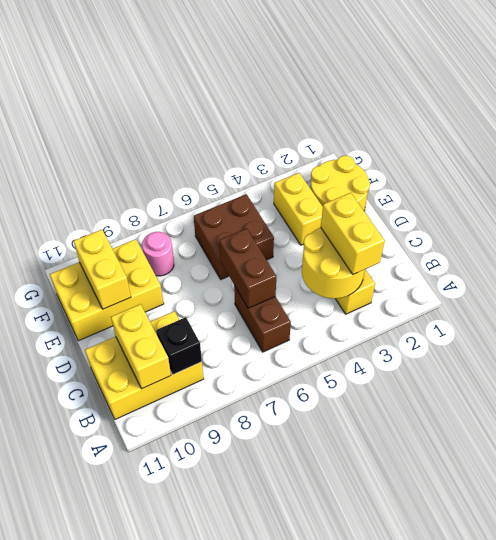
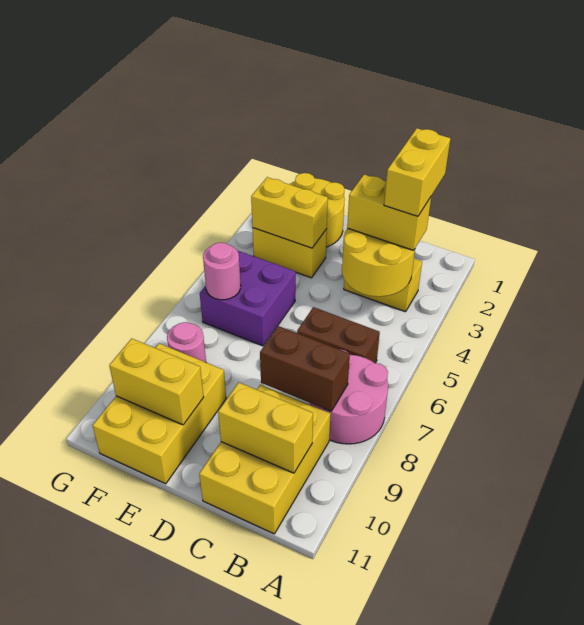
none -> pink 2x2 round brick [310,350,388,444]
none -> yellow 1x2 brick [384,128,450,216]
black 1x1 brick [156,317,202,374] -> none
brown 1x2 brick [219,229,276,308] -> brown 1x2 brick moved to [260,326,350,411]
none -> yellow 1x2 brick [251,177,328,248]
brown 2x2 brick [194,194,274,279] -> purple 2x2 brick [200,251,296,346]
none -> pink 1x1 round brick [203,242,241,300]

